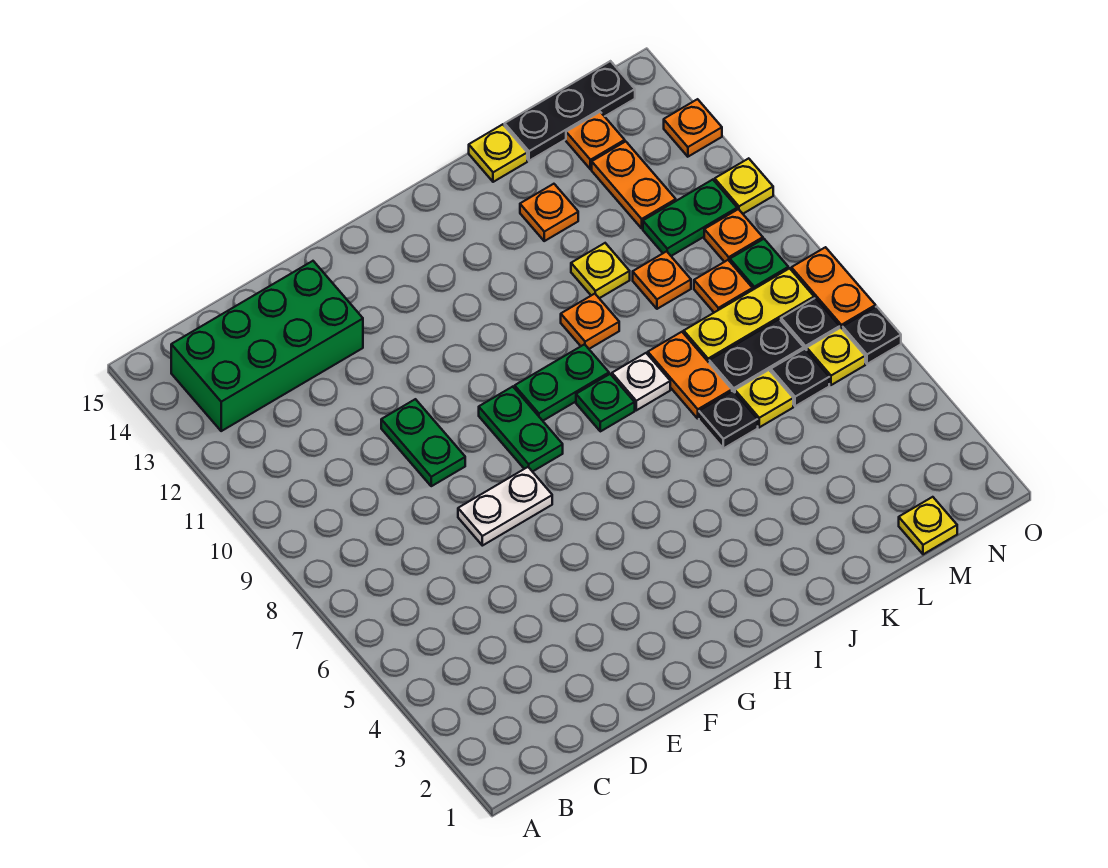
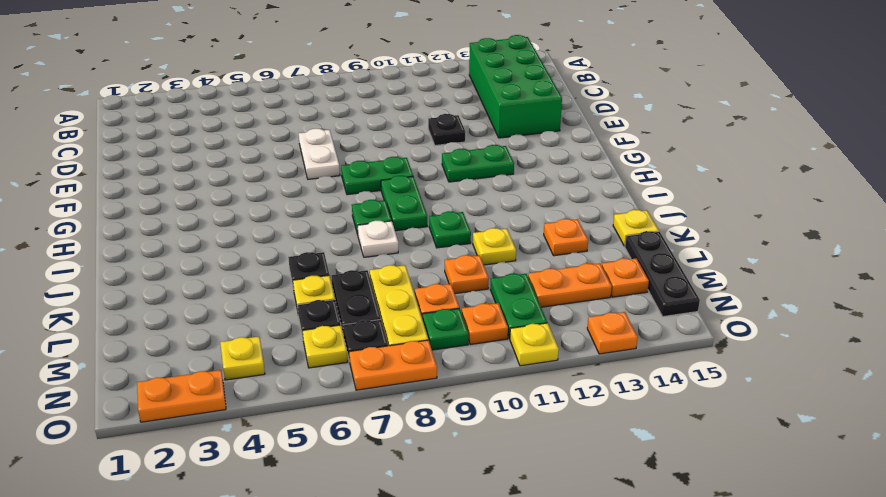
green 1x2 plate [381,399,465,486] -> green 1x2 plate moved to [442,145,514,182]
orange 1x1 plate [561,294,619,349] -> green 1x1 plate [429,211,471,248]
orange 1x2 plate [648,332,732,419] -> orange 1x2 plate moved to [137,370,226,422]
yellow 1x1 plate [899,497,957,554] -> yellow 1x1 plate moved to [220,337,265,380]
black 1x1 plate [843,307,901,364] -> black 1x1 plate moved to [428,114,465,146]

